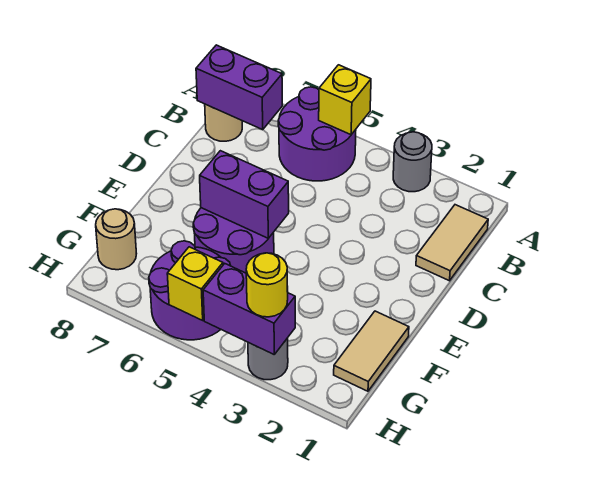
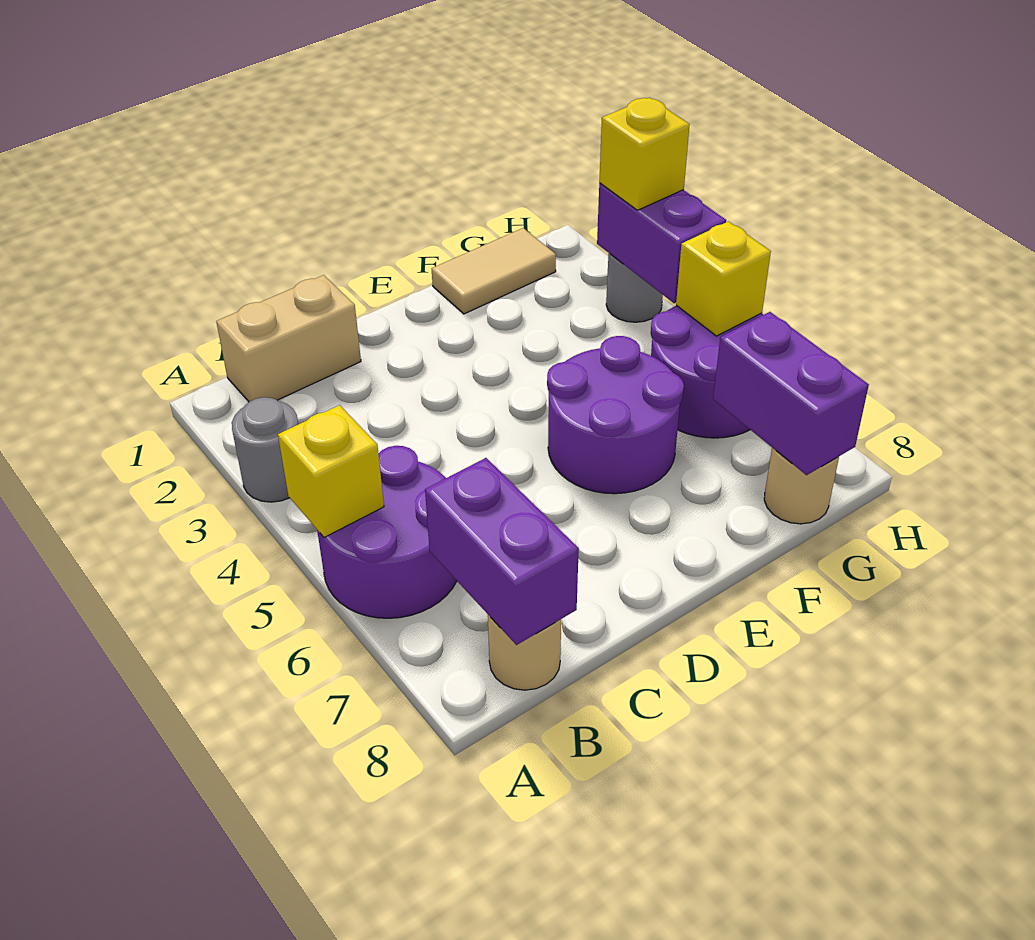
tan 1x2 tile [416,205,488,281] -> tan 1x2 brick [216,275,361,402]
purple 1x2 brick [200,151,289,238] -> purple 1x2 brick moved to [713,312,869,475]
yellow 1x1 round brick [246,253,288,317] -> yellow 1x1 brick [599,98,690,210]

